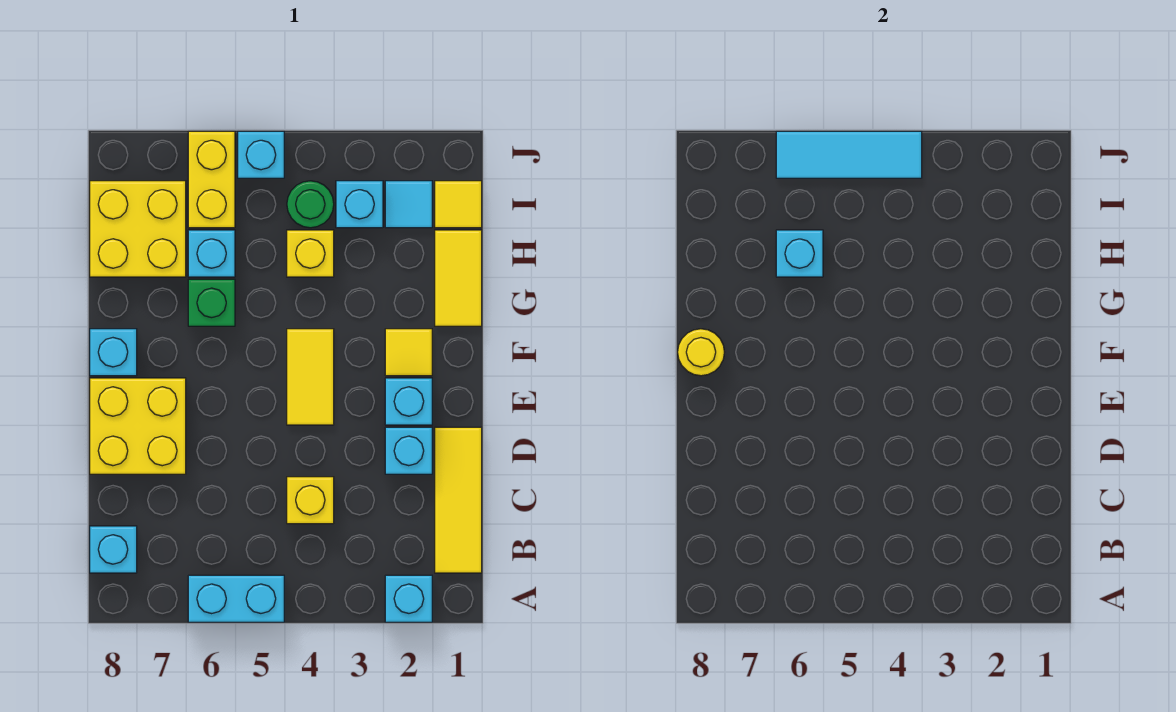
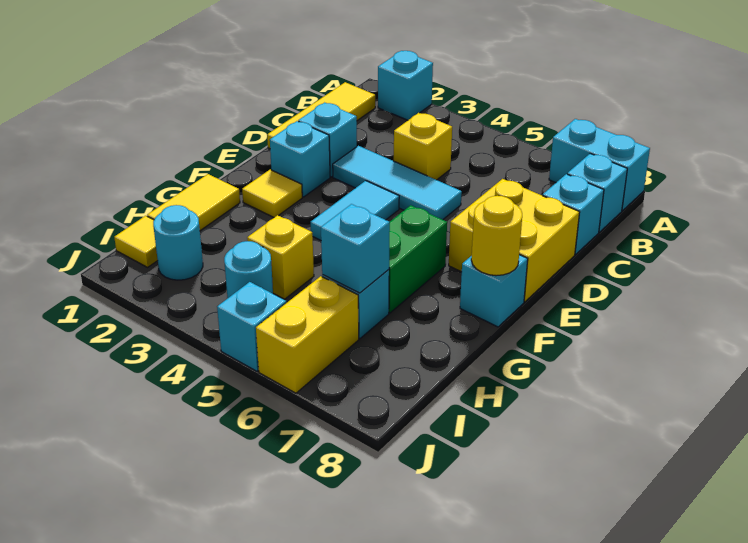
cyan 1x2 brick [188,575,284,622] -> cyan 1x2 brick moved to [549,119,650,211]
yellow 1x2 tile [287,329,334,425] -> cyan 1x2 tile [311,181,399,240]
green 1x1 brick [188,279,235,326] -> green 1x2 brick [389,205,447,313]
yellow 2x2 brick [90,181,186,277] -> none
cyan 1x1 tile [385,181,432,228] -> cyan 1x1 round brick [153,205,203,280]
cyan 1x1 brick [336,181,383,228] -> cyan 1x1 brick moved to [543,174,604,254]
green 1x1 round brick [287,181,334,228] -> cyan 1x1 round brick [224,241,273,298]
cyan 1x3 tile [776,131,922,178] -> cyan 1x3 tile moved to [333,146,462,220]

